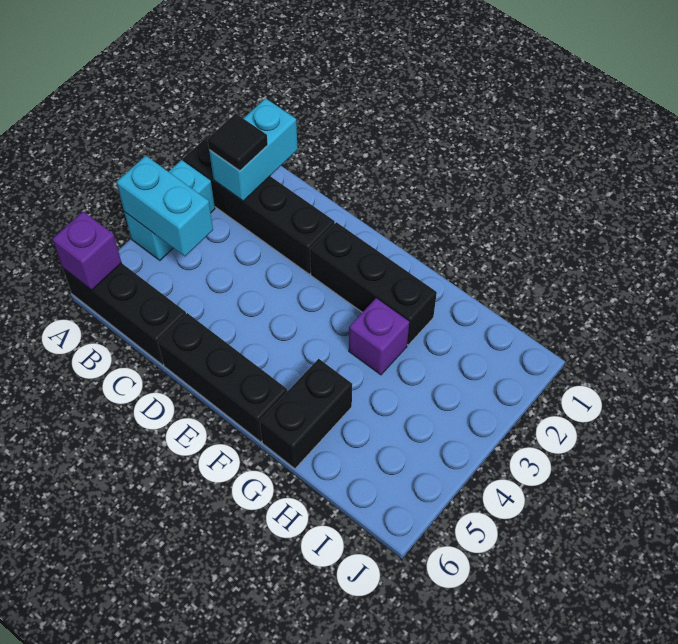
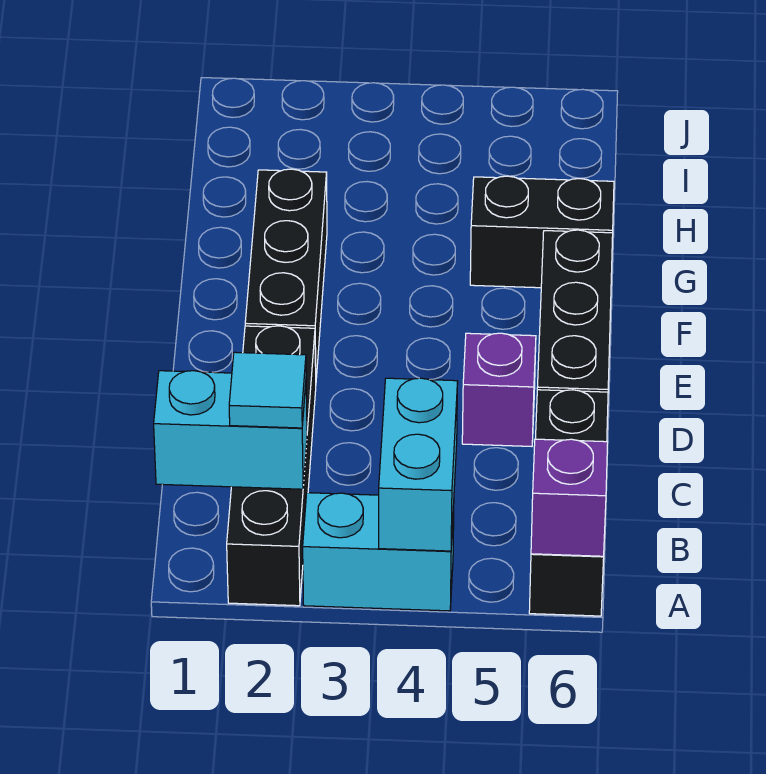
black 1x1 tile [208,113,268,171] -> cyan 1x1 tile [229,352,306,428]
purple 1x1 brick [349,298,409,375] -> purple 1x1 brick moved to [462,333,536,446]

